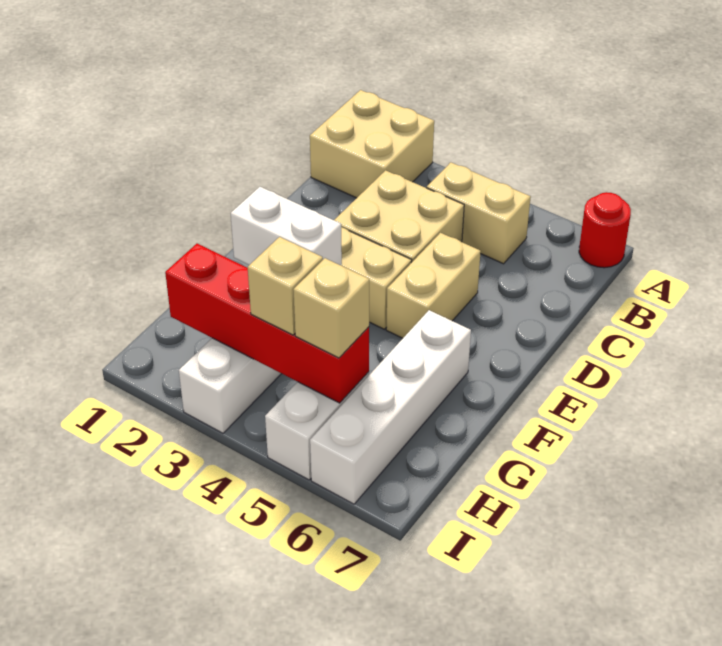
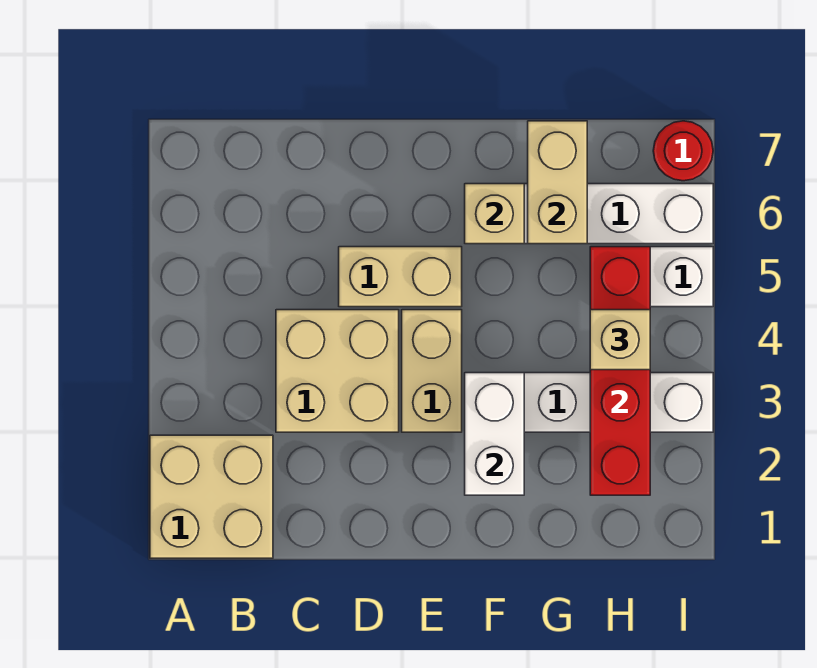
red 1x1 round brick [579,192,631,268] -> red 1x1 round brick moved to [653,121,713,181]
tan 1x2 brick [427,162,531,264] -> tan 1x2 brick moved to [528,121,587,244]
tan 1x1 brick [293,258,369,358] -> tan 1x1 brick moved to [465,184,524,244]

